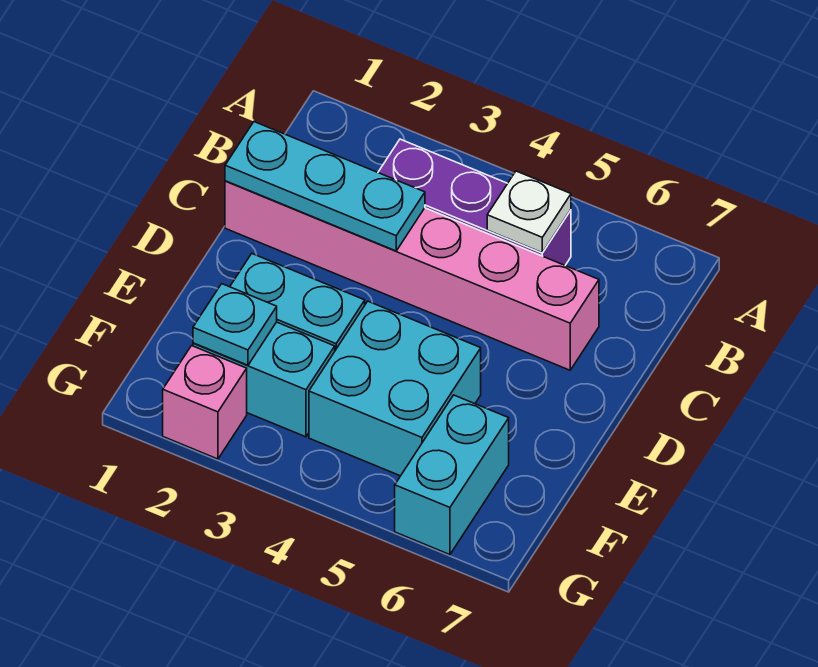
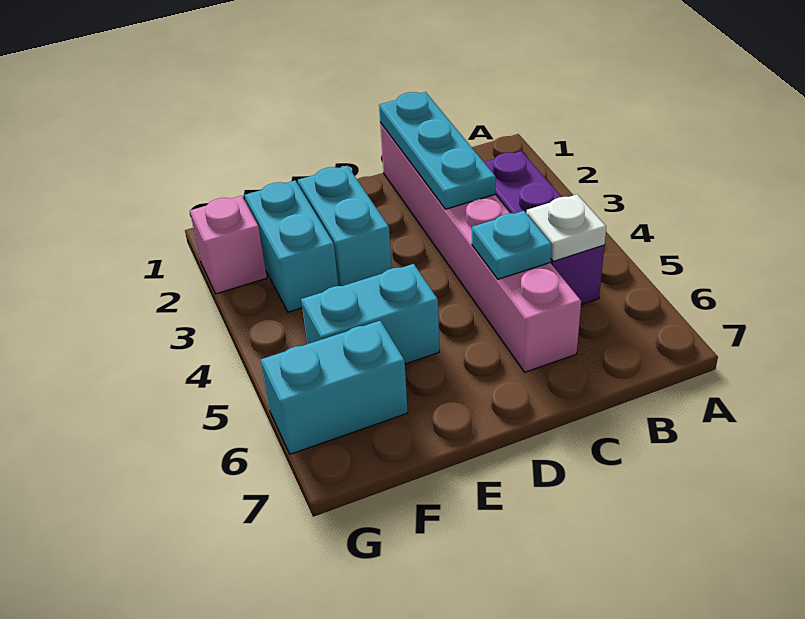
cyan 2x2 brick [309,301,481,476] -> cyan 1x2 brick [301,264,439,364]
cyan 1x1 plate [193,284,277,365] -> cyan 1x1 plate moved to [472,211,552,279]

